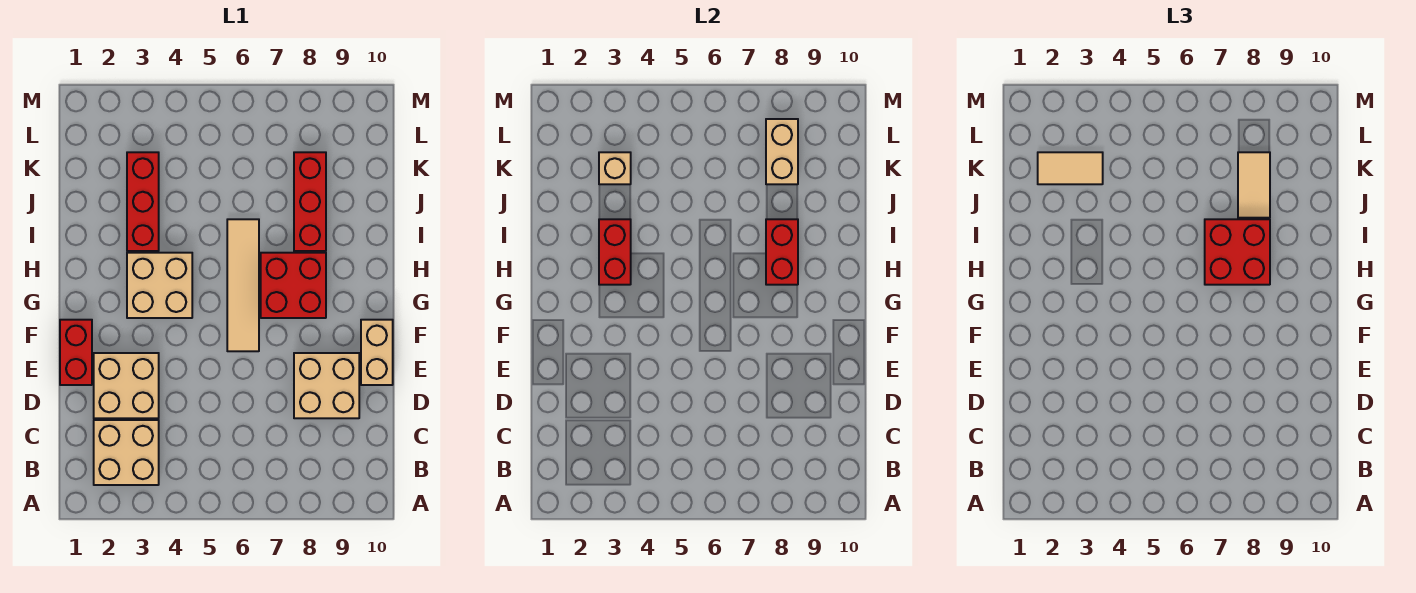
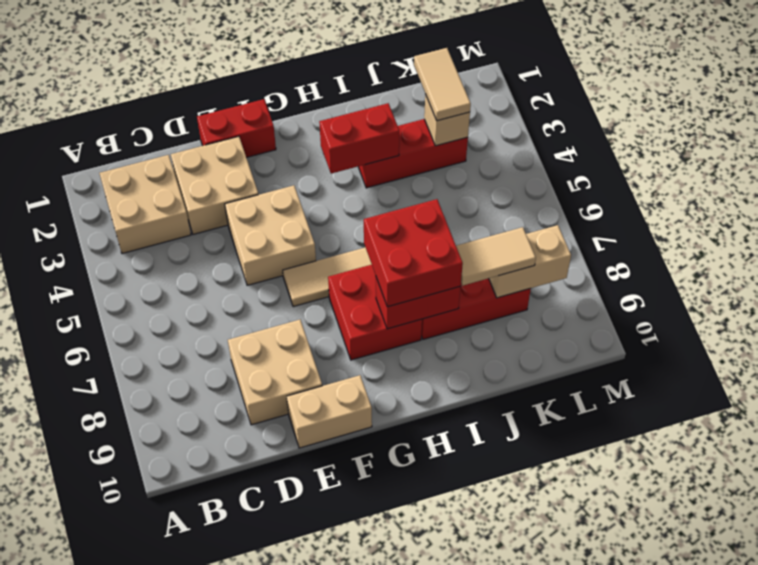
tan 2x2 brick [127,253,192,318] -> tan 2x2 brick moved to [225,185,316,285]

